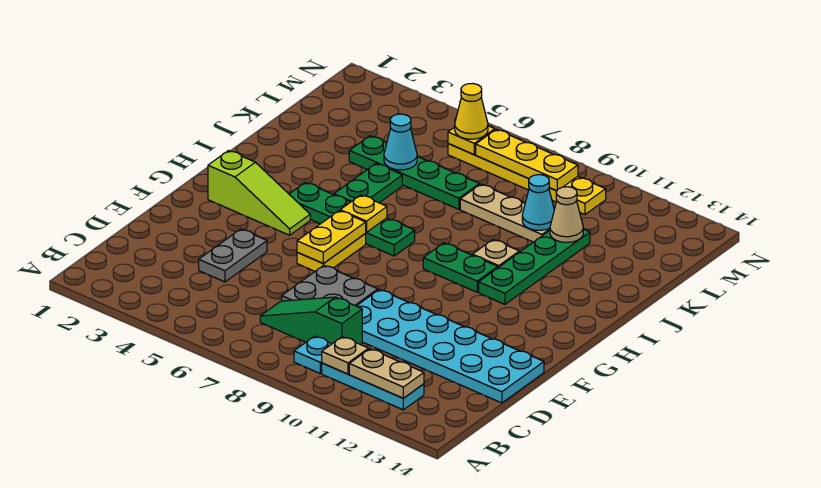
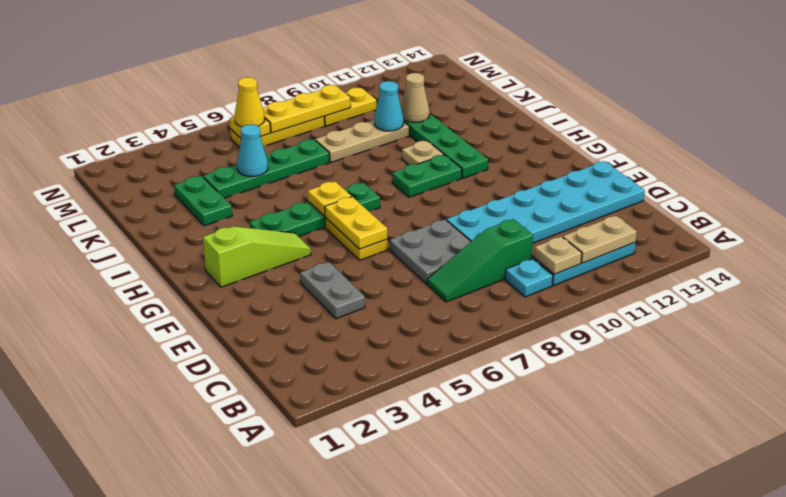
green 1x2 plate [334,163,402,203] -> green 1x2 plate moved to [174,176,232,226]

